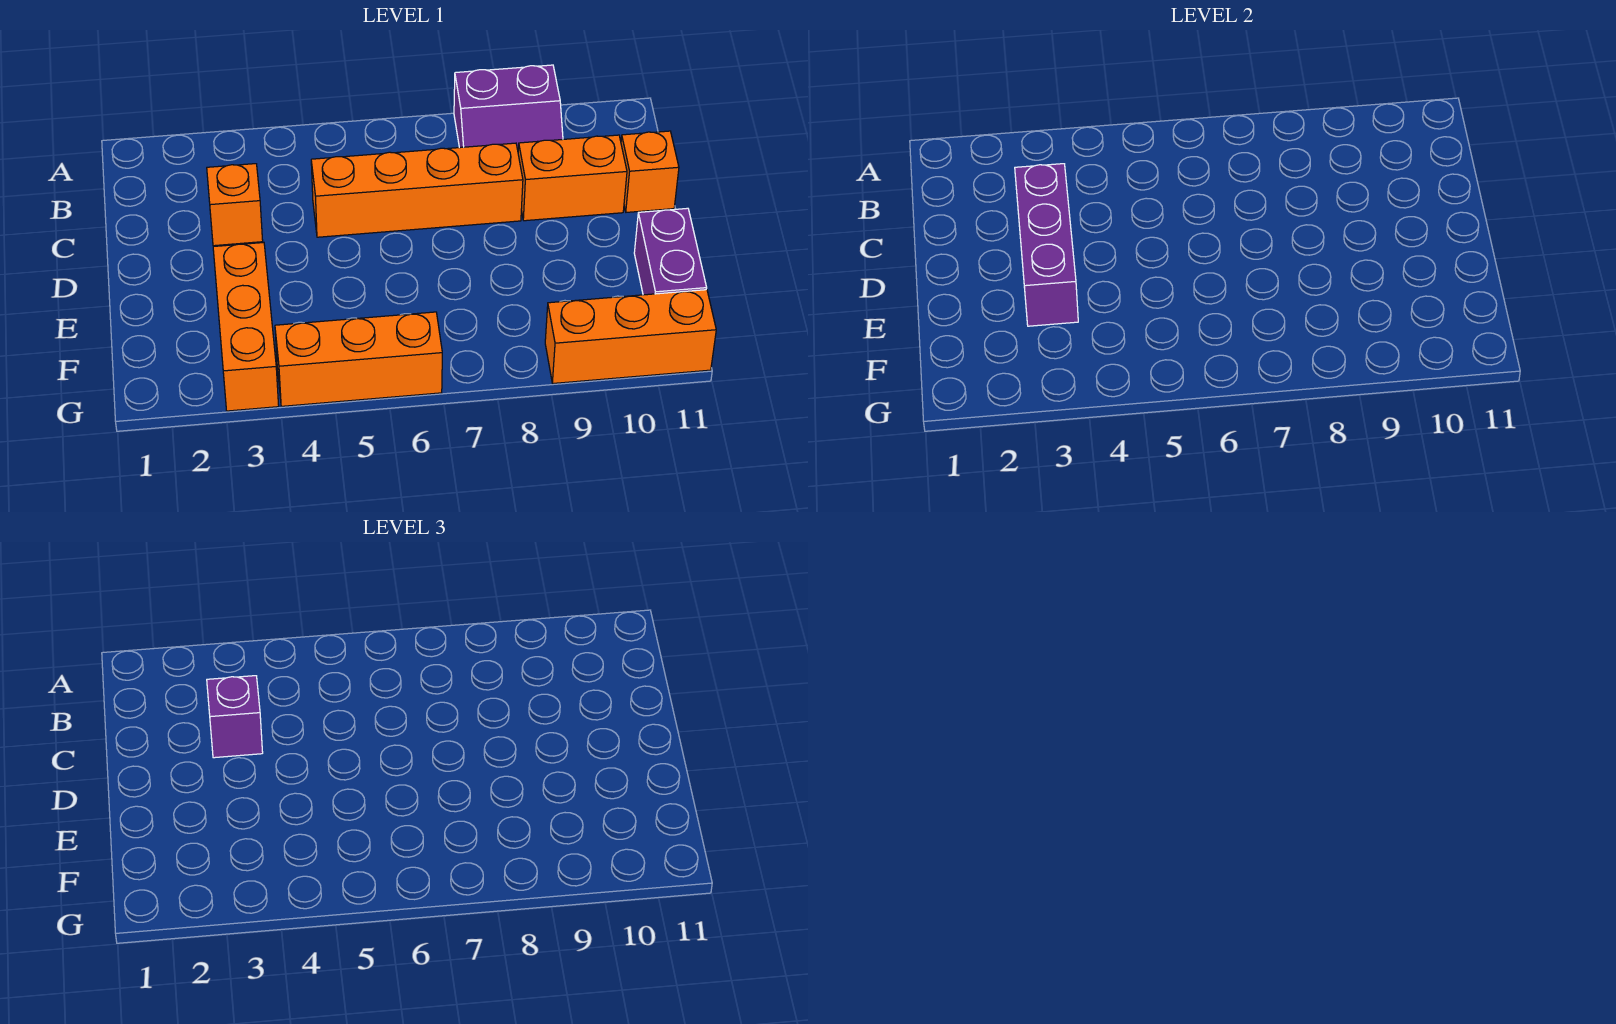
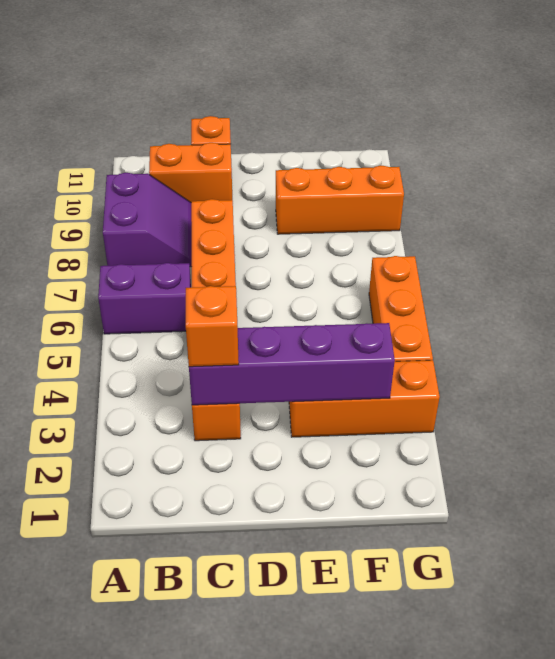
purple 1x3 brick [1015,164,1078,326] -> purple 1x4 brick [189,323,395,405]
purple 1x1 brick [207,676,263,758] -> orange 1x1 brick [186,286,239,367]
orange 1x2 brick [518,135,627,221] -> orange 1x2 brick turned to [149,143,232,202]
purple 1x2 brick [634,208,707,295] -> purple 1x2 brick moved to [98,263,191,334]
orange 1x3 brick [545,290,716,383] -> orange 1x3 brick turned to [276,166,404,234]

